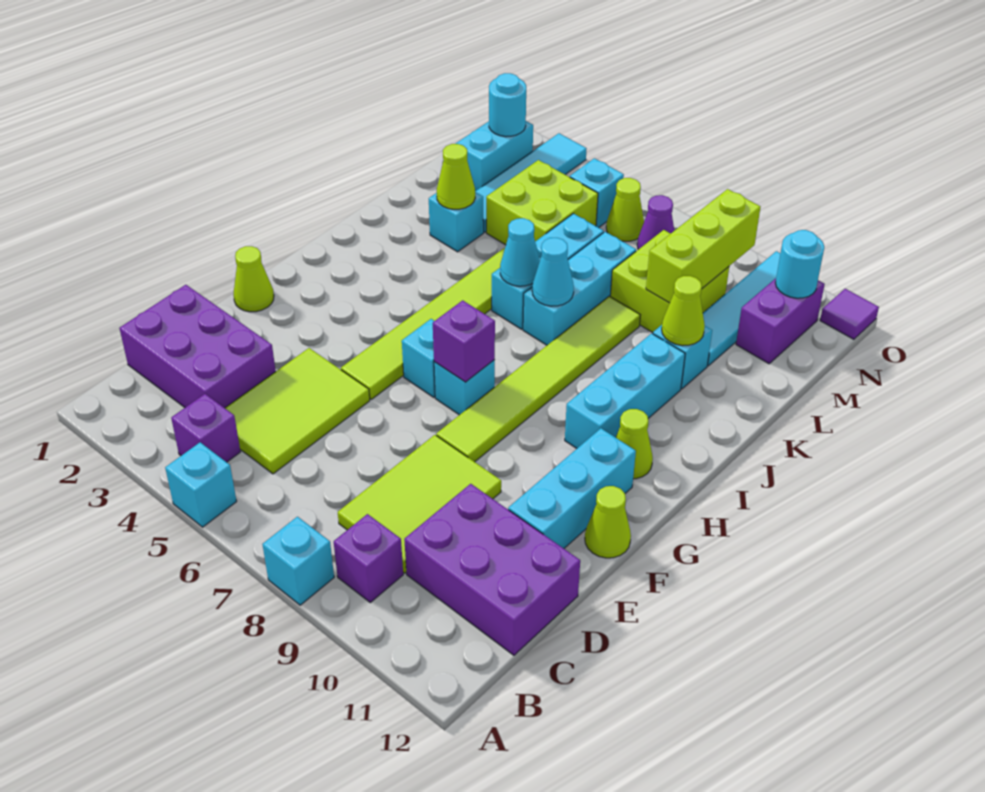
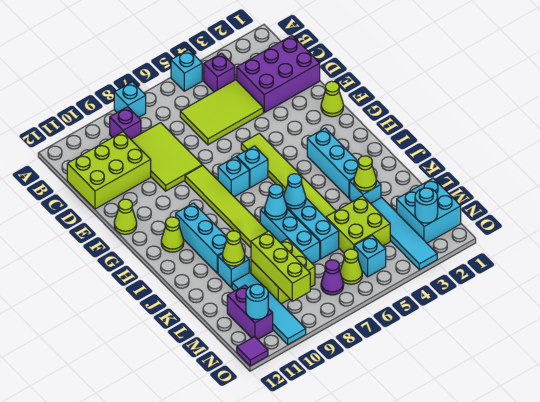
lime 2x3 tile [225,348,370,474] -> lime 2x3 tile turned to [180,80,263,145]
purple 2x3 brick [404,484,580,655] -> lime 2x3 brick [67,132,151,209]
cyan 1x3 brick [508,428,636,548] -> cyan 1x3 brick moved to [307,128,358,198]
purple 1x1 brick [433,300,495,382] -> none
cyan 1x2 brick [456,121,533,191] -> cyan 2x2 brick [397,178,461,243]

